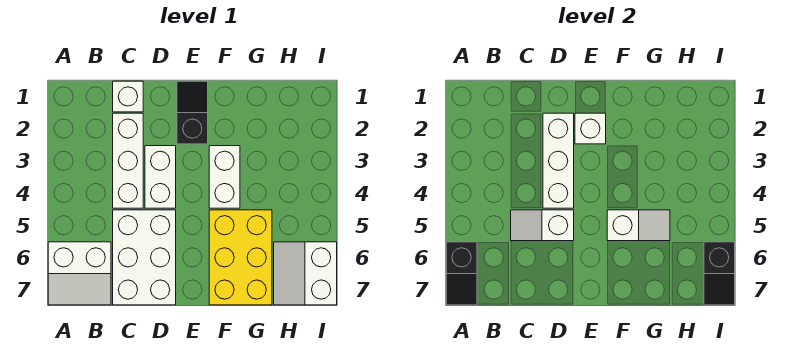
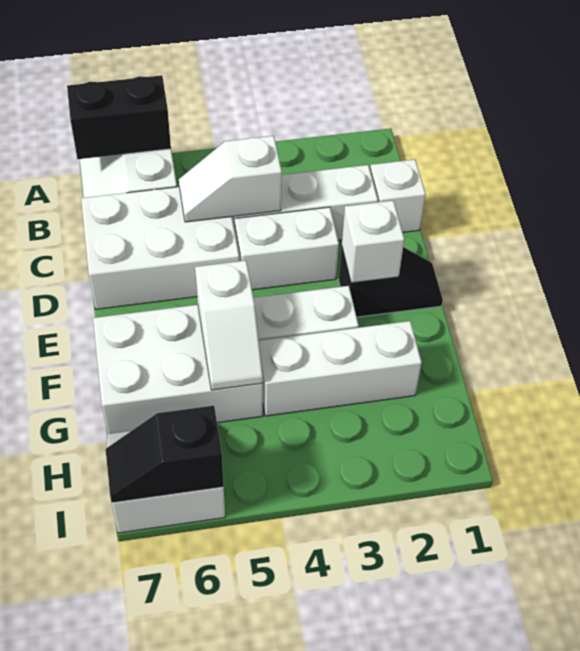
black 1x2 slope [446,242,477,305] -> black 1x2 brick [67,75,171,159]
white 1x2 slope [511,210,574,241] -> white 1x2 slope turned to [179,136,282,222]
white 1x3 brick [543,113,574,208] -> white 1x3 brick moved to [259,321,422,416]
yellow 2x3 brick [209,210,272,305] -> white 2x3 brick [93,305,263,434]

